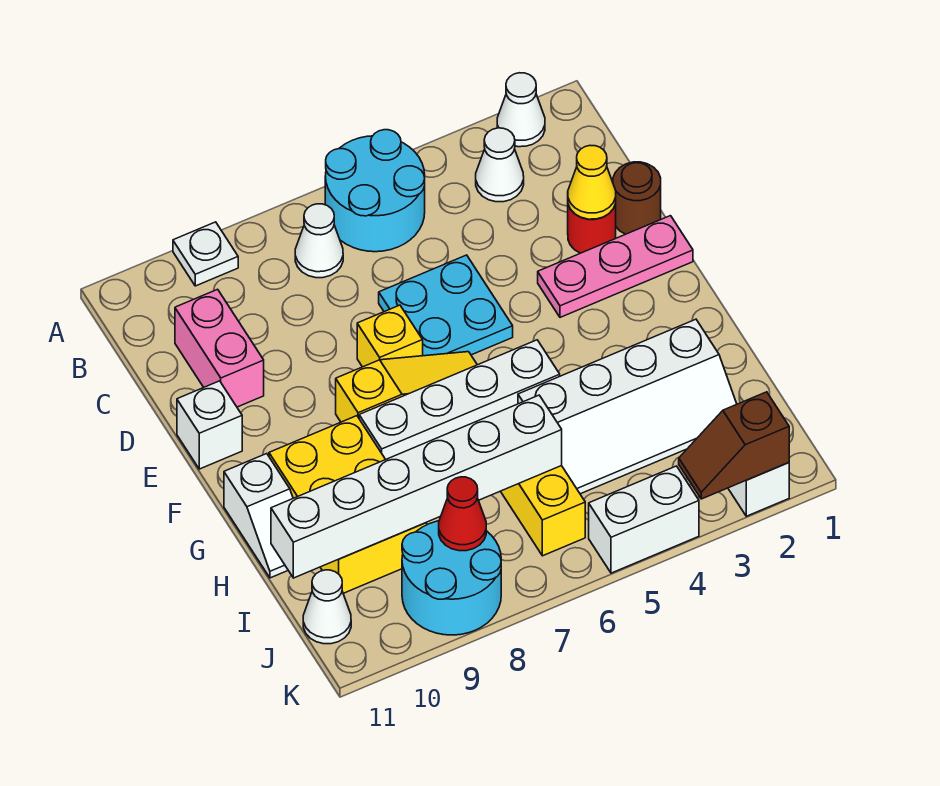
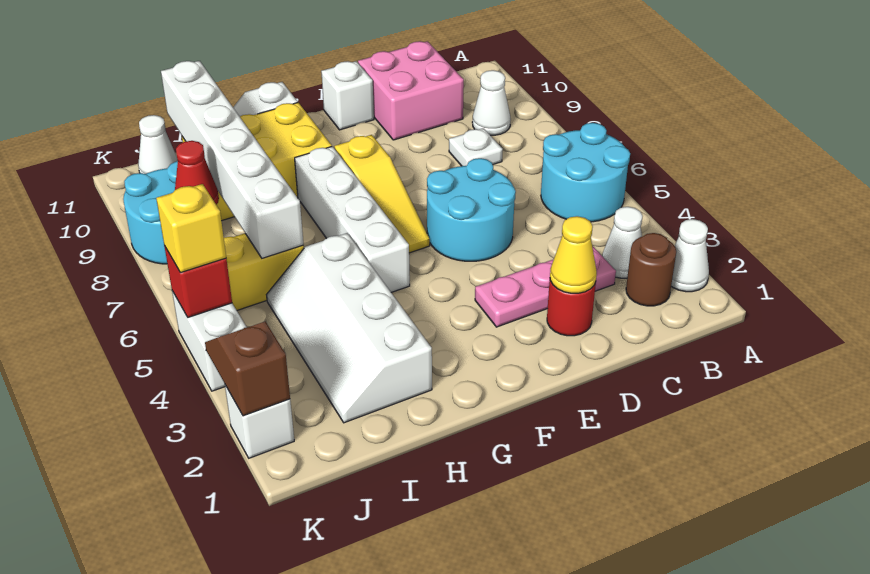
white 1x1 plate [173,222,238,286] -> white 1x1 plate moved to [449,128,503,166]
white 1x1 cone [295,204,343,278] -> white 1x1 cone moved to [472,70,511,135]
pink 1x2 brick [175,289,264,407] -> pink 2x2 brick [358,41,464,140]
brown 1x1 round brick [613,162,661,234] -> brown 1x1 round brick moved to [626,233,676,306]
cyan 2x2 plate [379,255,513,356] -> cyan 2x2 round brick [427,158,516,261]
pink 1x3 plate [538,216,693,317] -> pink 1x3 plate turned to [475,246,616,327]
yellow 1x1 brick [357,305,423,367] -> yellow 1x1 brick moved to [156,184,226,273]
none -> red 1x1 brick [164,246,232,317]

